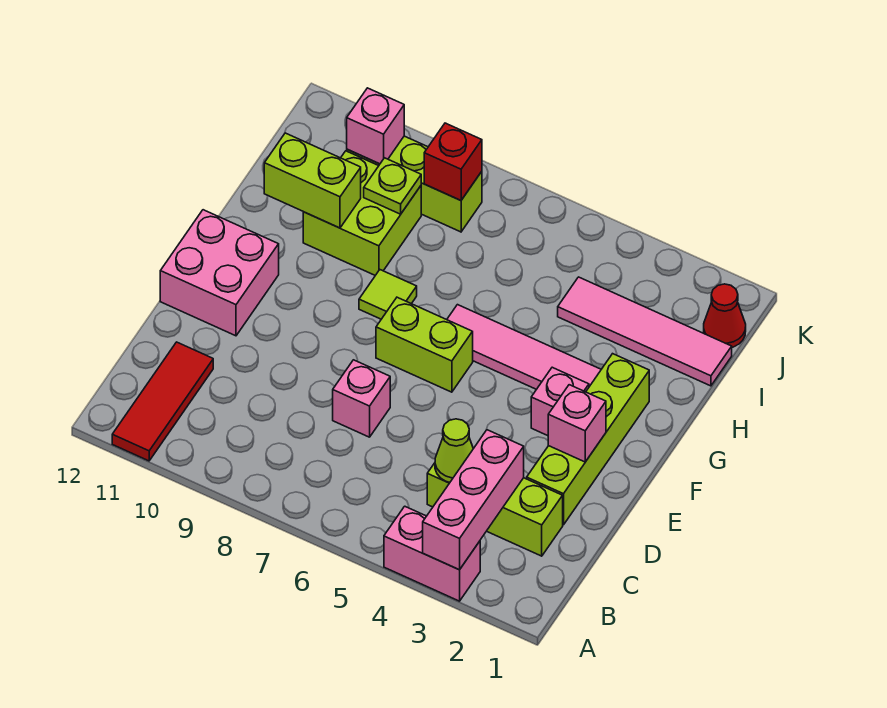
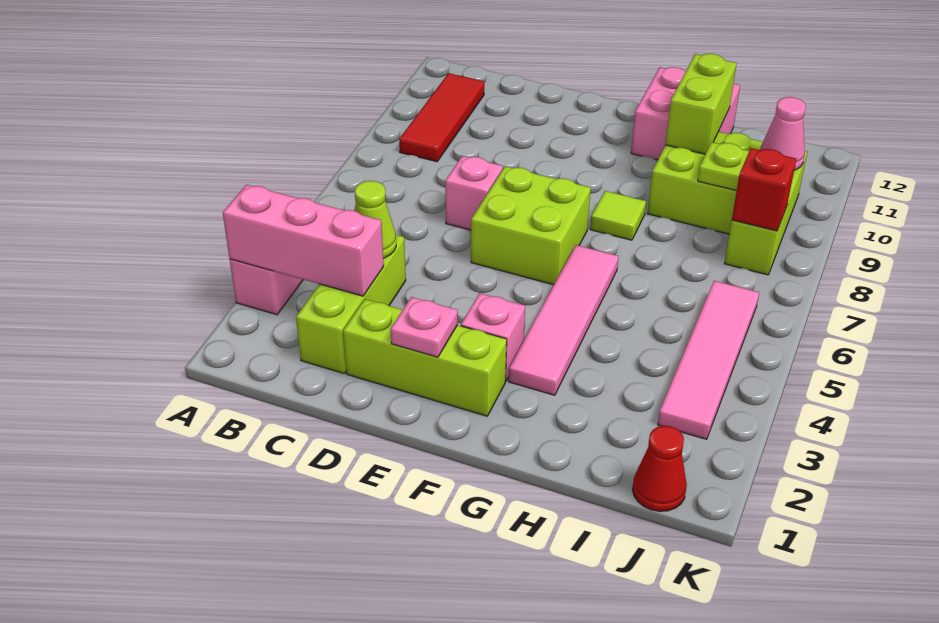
red 1x3 tile [112,342,213,461] -> red 1x3 tile turned to [399,73,484,162]
lime 1x4 brick [527,354,649,525] -> lime 1x3 brick [343,299,507,416]
pink 1x1 brick [548,385,606,462] -> pink 1x1 plate [391,297,458,357]
pink 2x2 brick [160,210,279,336] -> pink 2x2 brick moved to [631,67,740,160]
lime 1x2 brick [376,297,473,392] -> lime 2x2 brick [471,166,591,285]
pink 1x4 tile [558,277,732,386] -> pink 1x4 tile moved to [658,281,759,439]
pink 1x1 brick [347,88,404,164] -> pink 1x1 cone [761,97,806,170]

